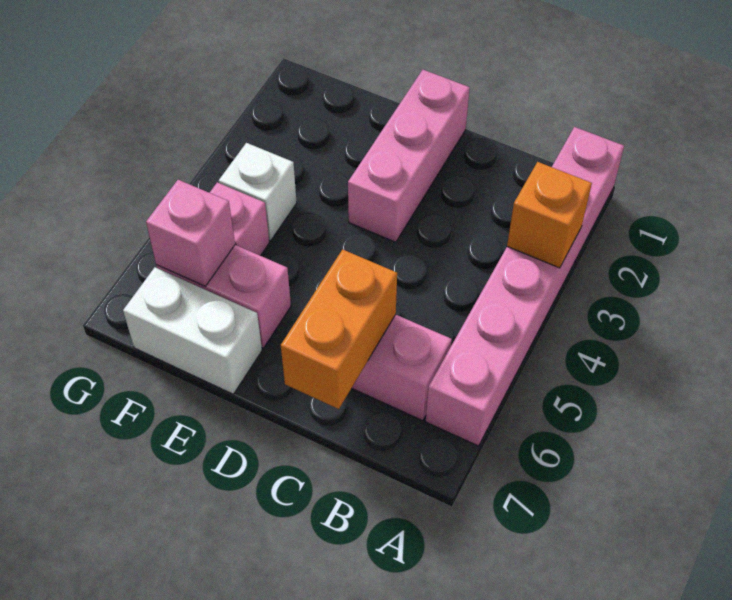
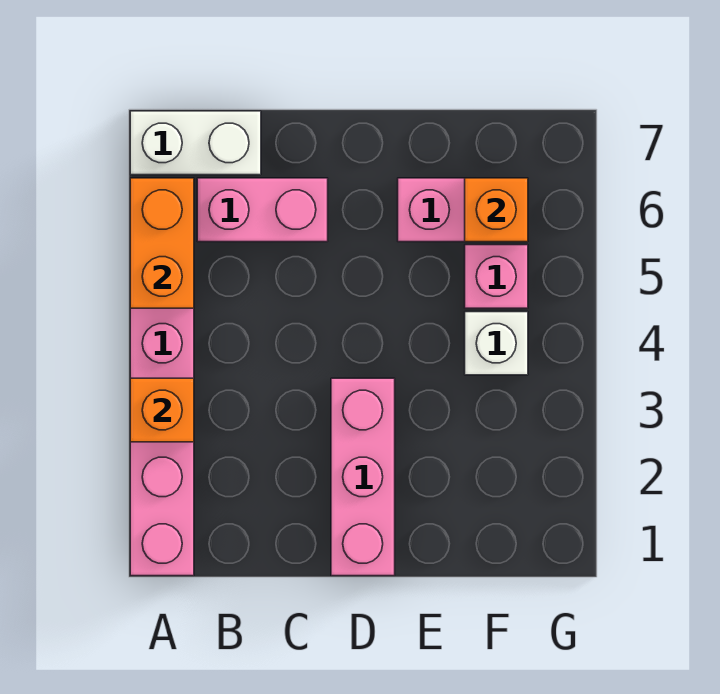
orange 1x2 brick [281,249,397,409] -> orange 1x2 brick moved to [130,178,194,308]
white 1x2 brick [123,267,262,394] -> white 1x2 brick moved to [130,111,261,175]
pink 1x1 brick [146,180,235,286] -> orange 1x1 brick [465,178,528,242]

